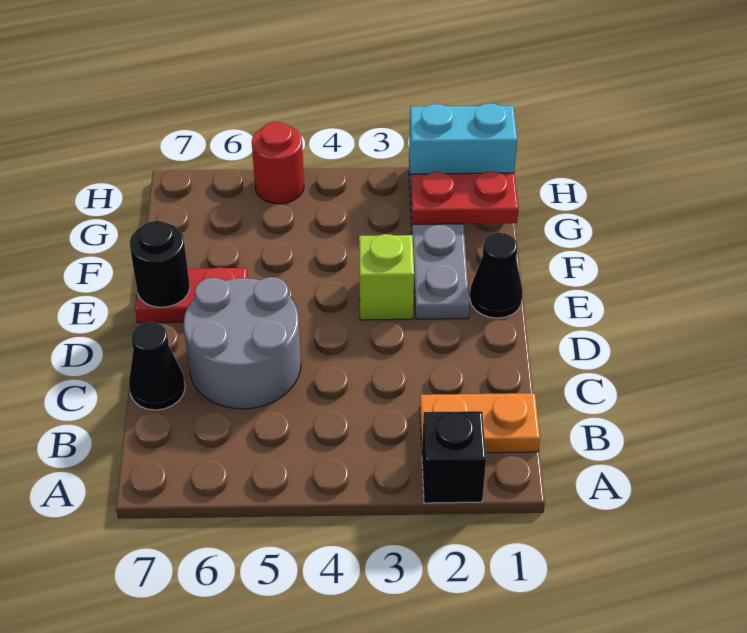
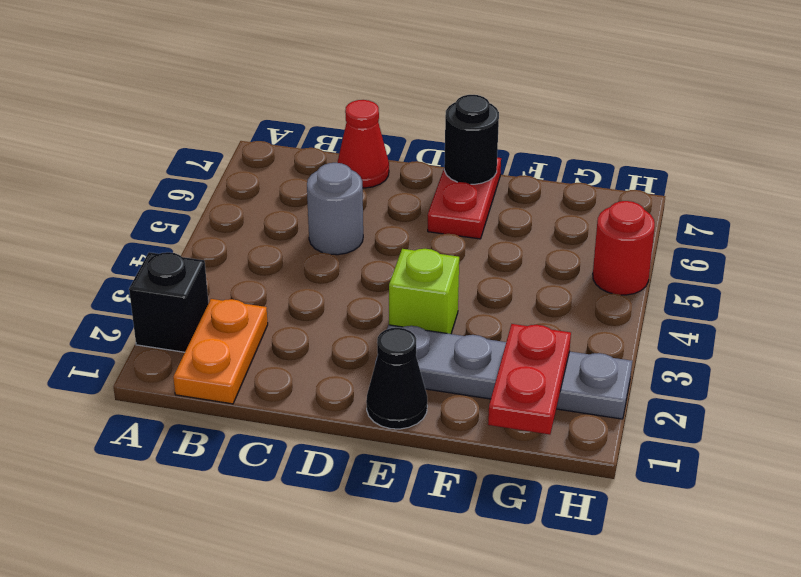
grey 2x2 round brick [184,277,301,409] -> grey 1x1 round brick [307,163,363,255]
black 1x1 cone [129,322,185,410] -> red 1x1 cone [338,100,389,188]
cyan 1x2 brick [409,103,517,182] -> none

